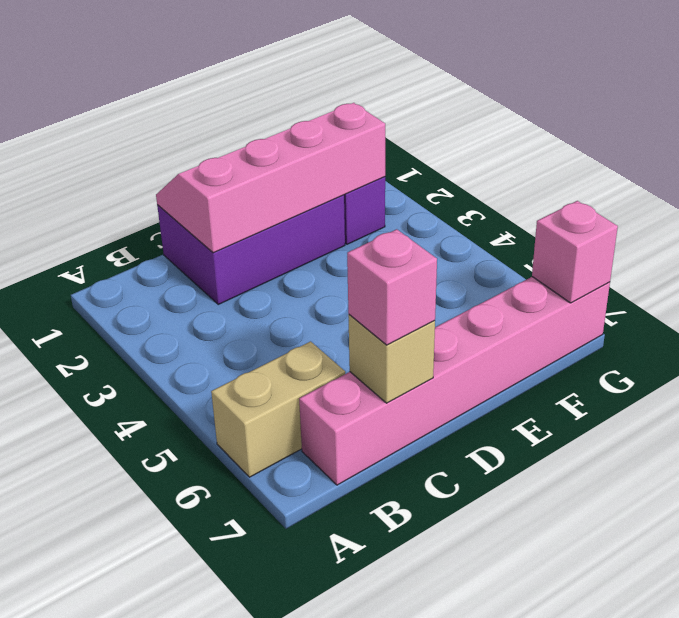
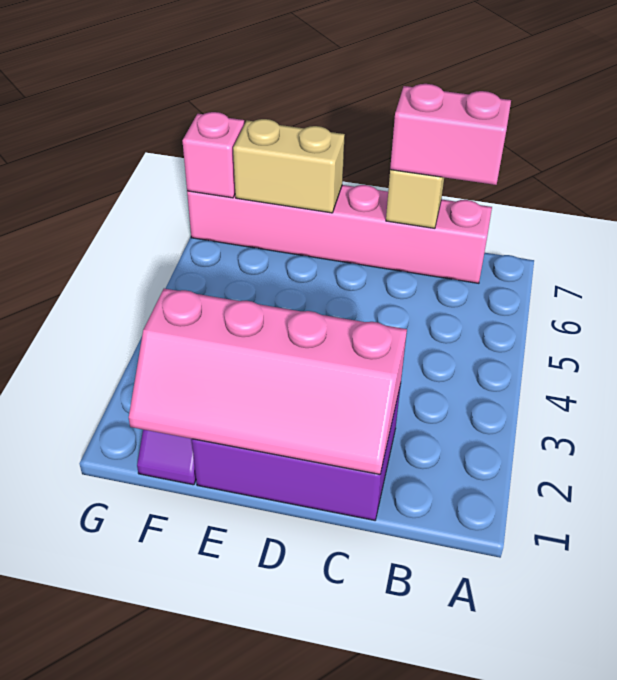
tan 1x2 brick [211,341,345,477] -> tan 1x2 brick moved to [233,119,345,213]
pink 1x1 brick [347,229,437,345] -> pink 1x2 brick [390,84,511,185]

